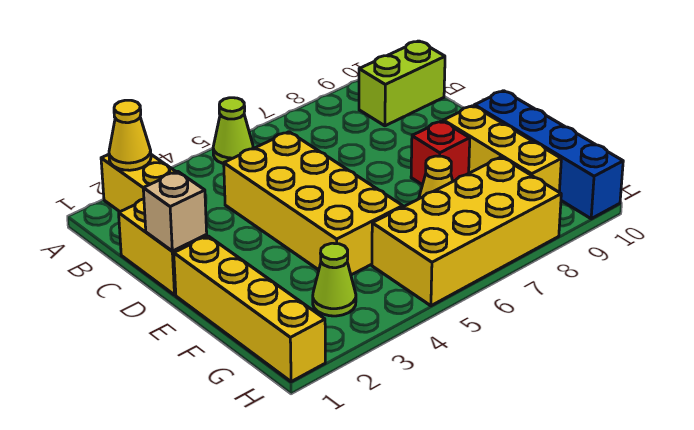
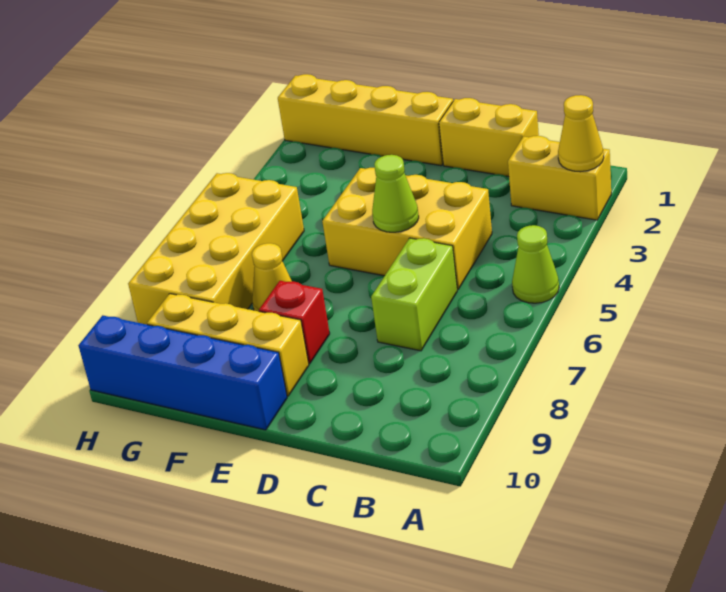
lime 1x2 brick [359,41,445,126] -> lime 1x2 brick moved to [371,238,457,351]
yellow 2x4 brick [224,132,403,275] -> yellow 2x3 brick [322,168,492,290]
tan 1x1 brick [143,172,207,251] -> none
lime 1x1 cone [313,243,356,316] -> lime 1x1 cone moved to [372,155,419,232]

